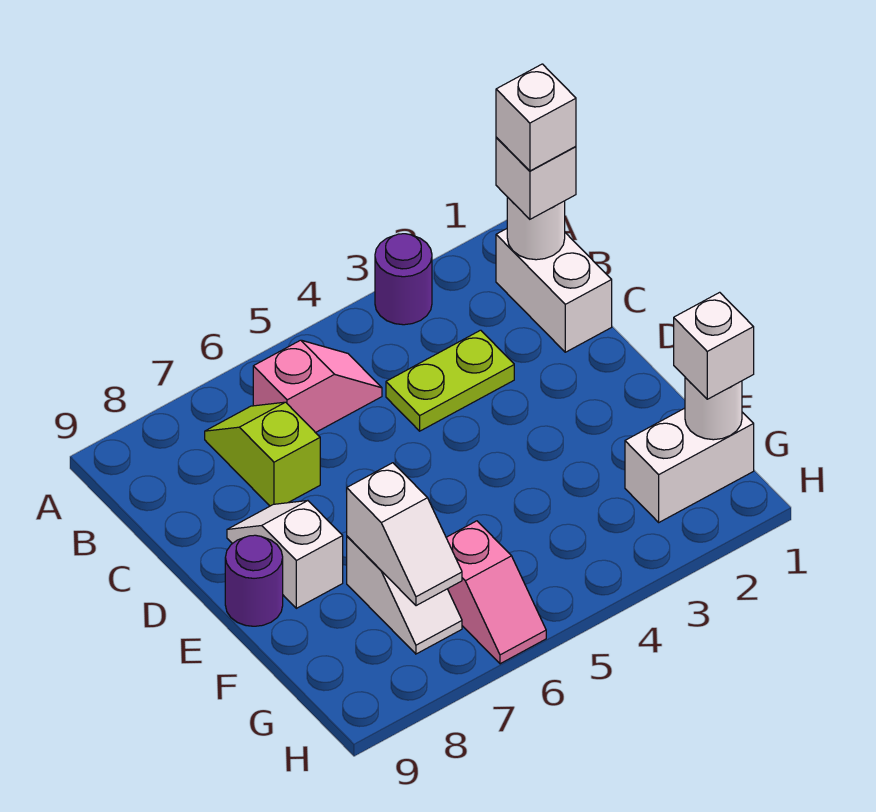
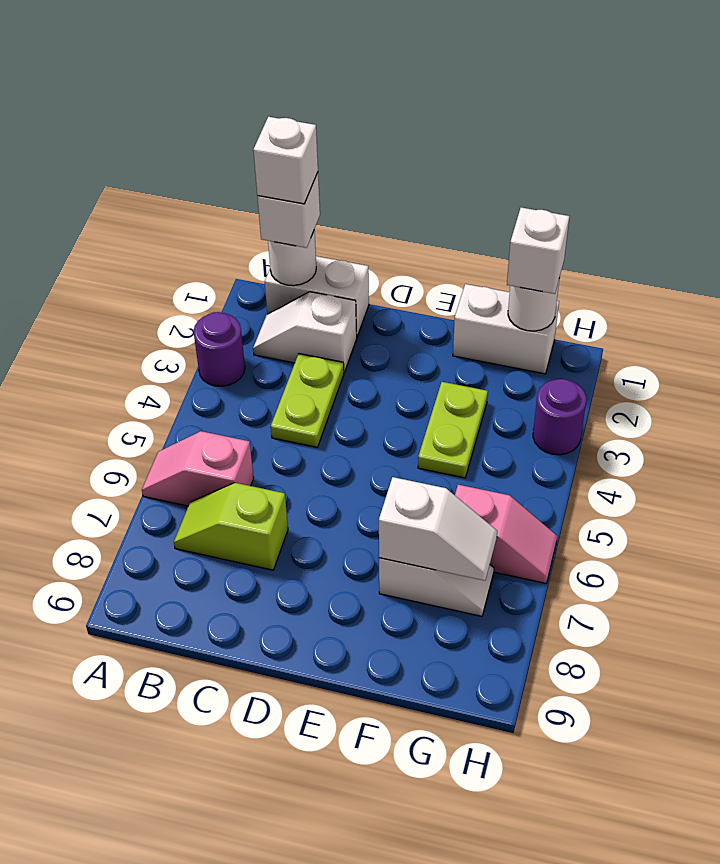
pink 1x2 slope [253,340,382,433] -> pink 1x2 slope turned to [142,431,254,506]
white 1x2 slope [227,501,343,608] -> white 1x2 slope moved to [253,292,357,372]
purple 1x1 round brick [225,535,283,626] -> purple 1x1 round brick moved to [533,379,586,455]
none -> lime 1x2 plate [418,382,488,478]
white 1x2 brick [625,408,754,522] -> white 1x2 brick turned to [453,284,559,374]

